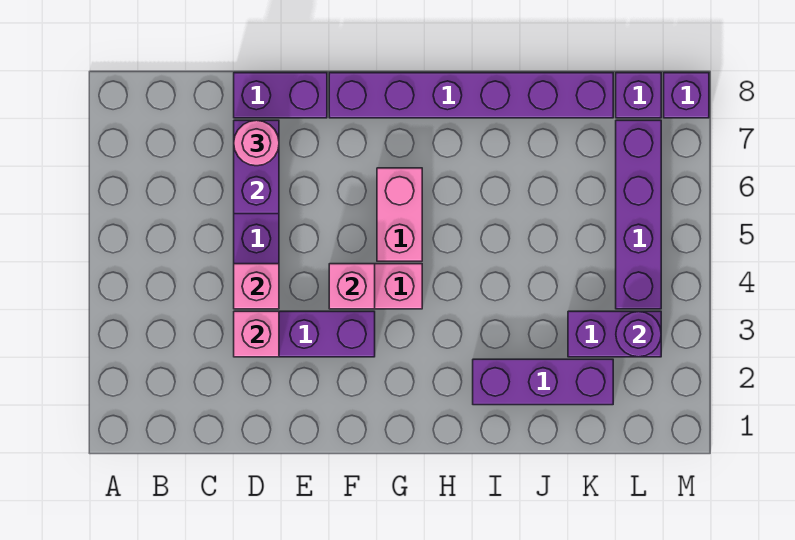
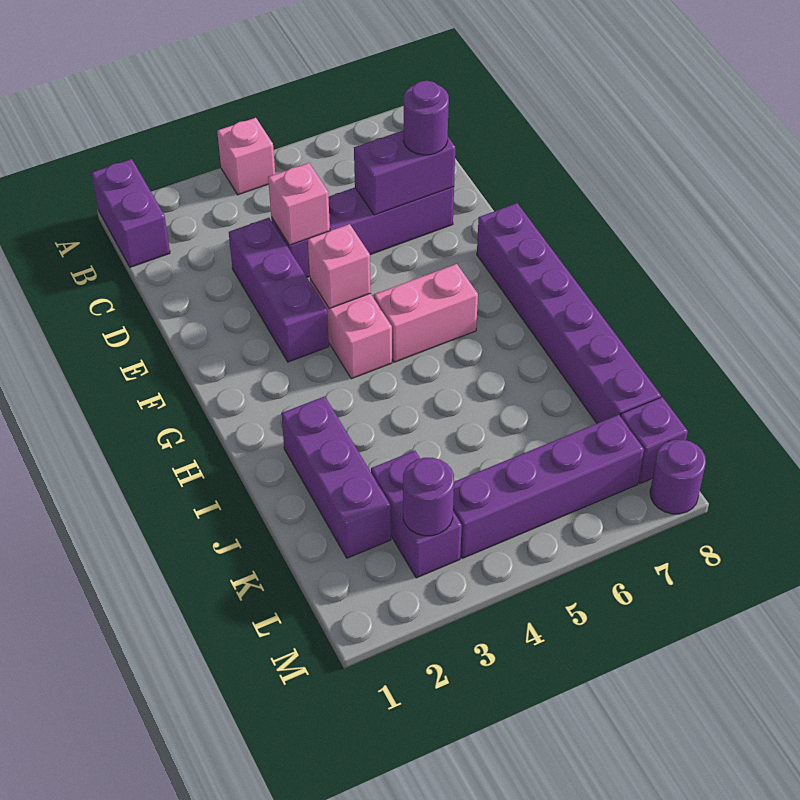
pink 1x1 brick [234,311,279,357] -> pink 1x1 brick moved to [217,118,275,195]
pink 1x1 round brick [234,120,279,166] -> purple 1x1 round brick [404,81,449,155]
purple 1x2 brick [234,73,327,118] -> purple 1x2 brick moved to [92,159,170,267]
purple 1x1 brick [664,73,709,118] -> purple 1x1 round brick [650,440,706,514]

